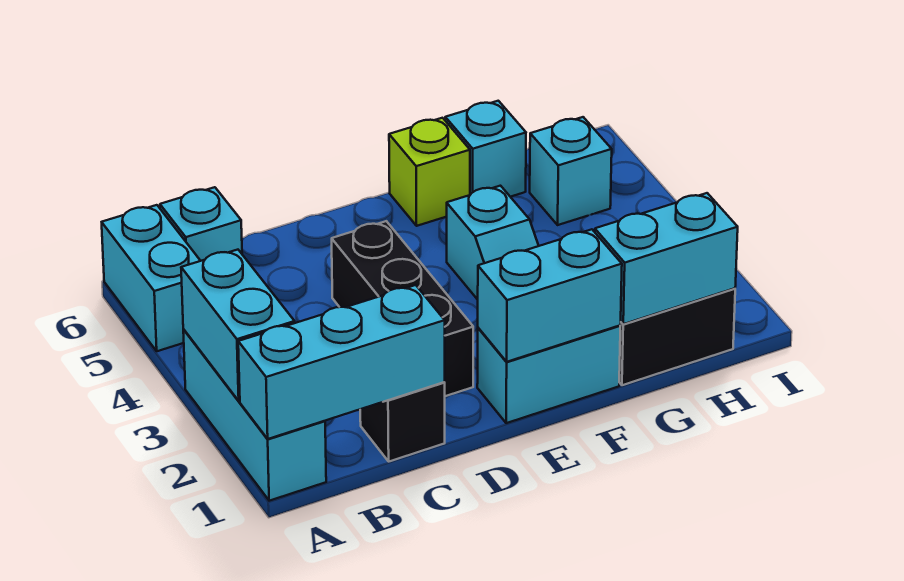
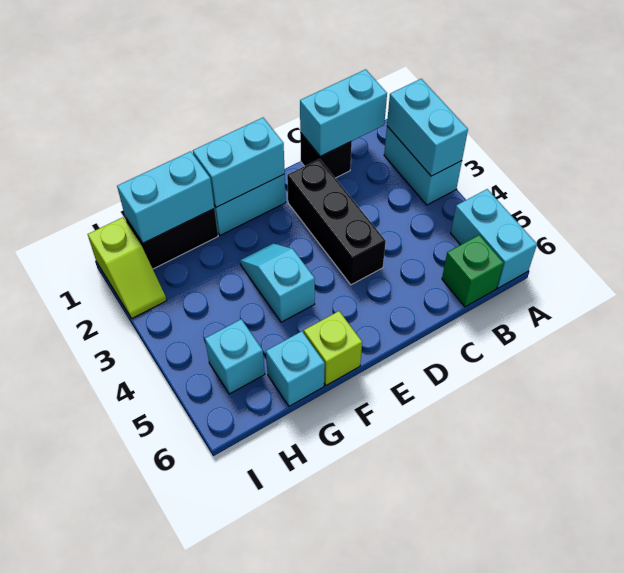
cyan 1x3 brick [183,329,326,501] -> cyan 1x2 brick [384,126,462,205]
cyan 1x3 brick [238,285,445,439] -> cyan 1x2 brick [300,69,387,156]
cyan 1x1 brick [160,187,242,261] -> green 1x1 brick [442,235,504,307]
none -> lime 1x2 slope [88,217,167,318]

